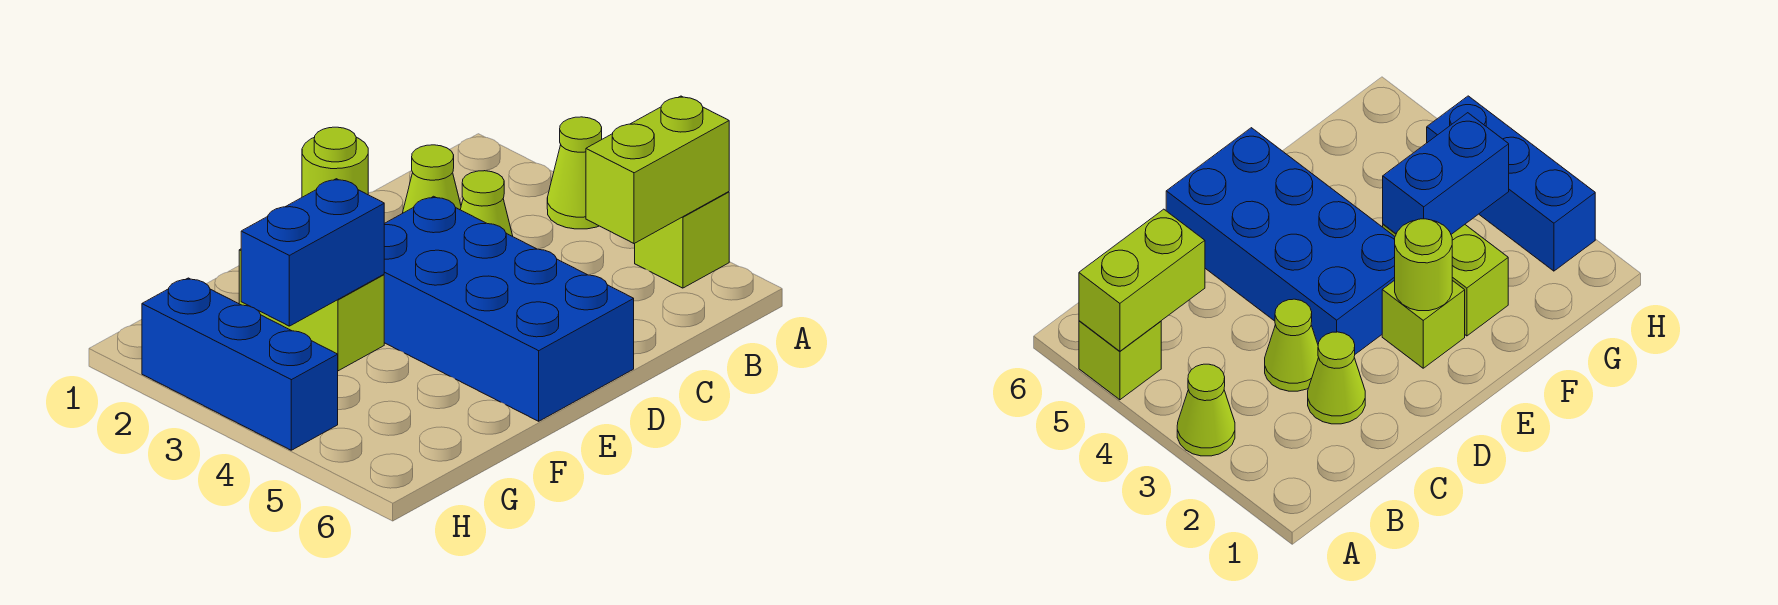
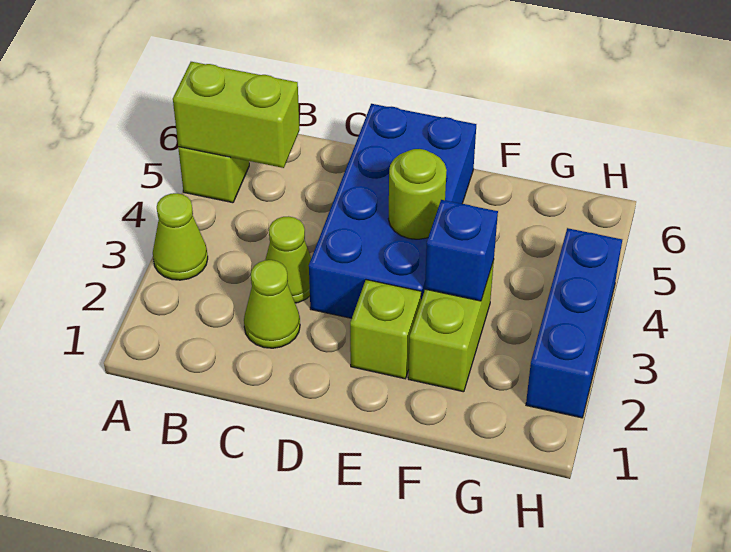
lime 1x1 round brick [302,127,368,197] -> lime 1x1 round brick moved to [388,149,447,239]
blue 1x2 brick [241,179,384,326] -> blue 1x1 brick [425,200,498,301]

